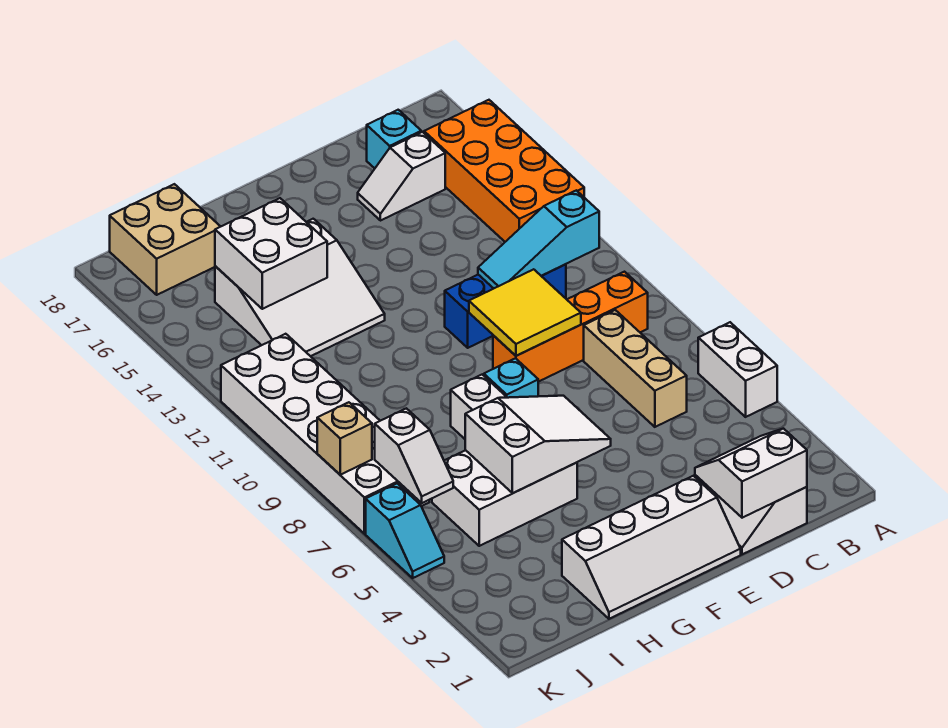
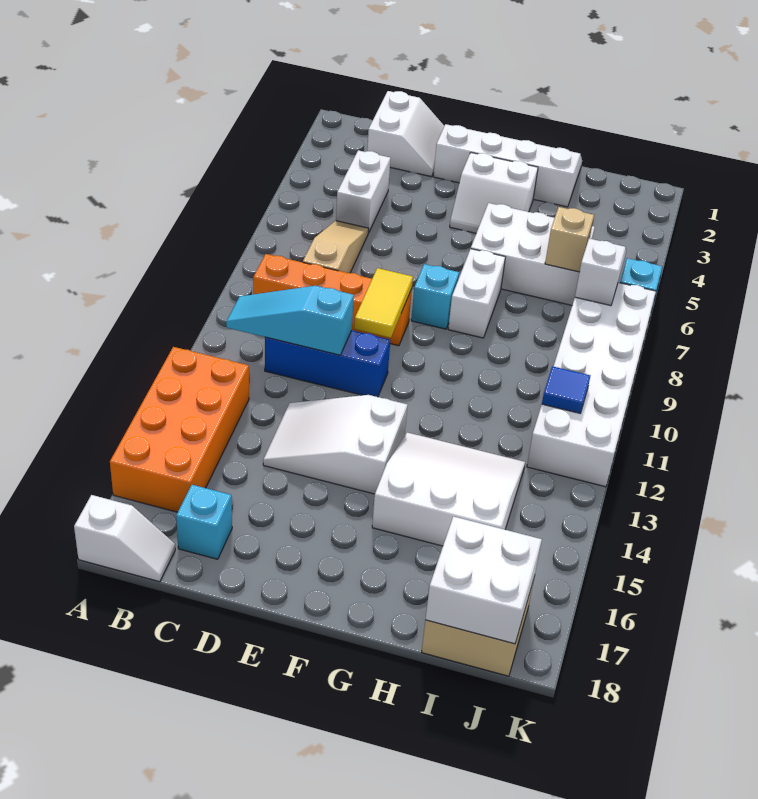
white 1x2 brick [698,322,777,417] -> white 1x2 brick moved to [336,150,391,233]
cyan 1x3 slope [478,190,599,288] -> cyan 1x3 slope turned to [226,286,354,355]
white 2x2 slope [695,429,807,518] -> white 2x2 slope moved to [450,153,538,233]
tan 1x3 brick [584,310,687,427] -> tan 1x3 slope [303,221,369,273]
white 1x2 slope [358,132,445,221] -> white 1x2 slope moved to [74,495,175,582]
yellow 2x2 tile [469,269,581,356] -> yellow 1x2 tile [354,268,413,338]
white 2x3 slope [465,396,611,493] -> white 2x3 slope moved to [263,395,408,494]
white 2x2 brick [215,198,327,309] -> white 2x2 brick moved to [425,516,542,644]
none -> blue 1x1 tile [542,366,590,413]
tan 1x1 brick [317,402,372,475] -> tan 1x1 brick moved to [545,207,594,272]

